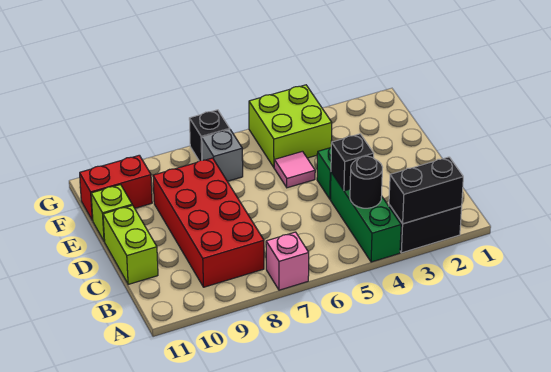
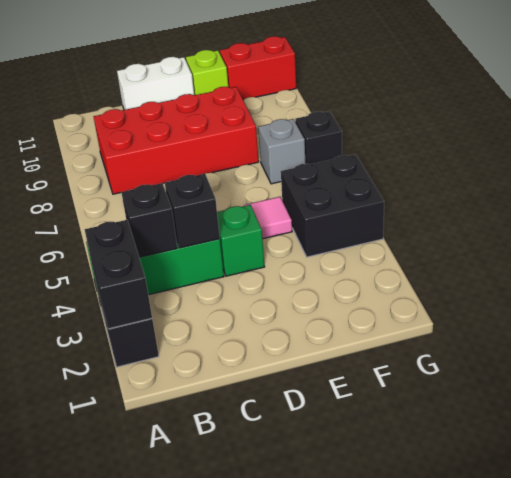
pink 1x1 brick [266,232,309,290] -> none
black 1x1 round brick [350,156,382,208] -> black 1x1 brick [121,183,177,257]
lime 1x2 brick [103,205,158,284] -> white 1x2 brick [117,57,194,110]
lime 2x2 brick [249,85,332,167] -> black 2x2 brick [281,154,384,257]
red 1x2 brick [80,155,152,220] -> red 1x2 brick turned to [220,36,296,100]

